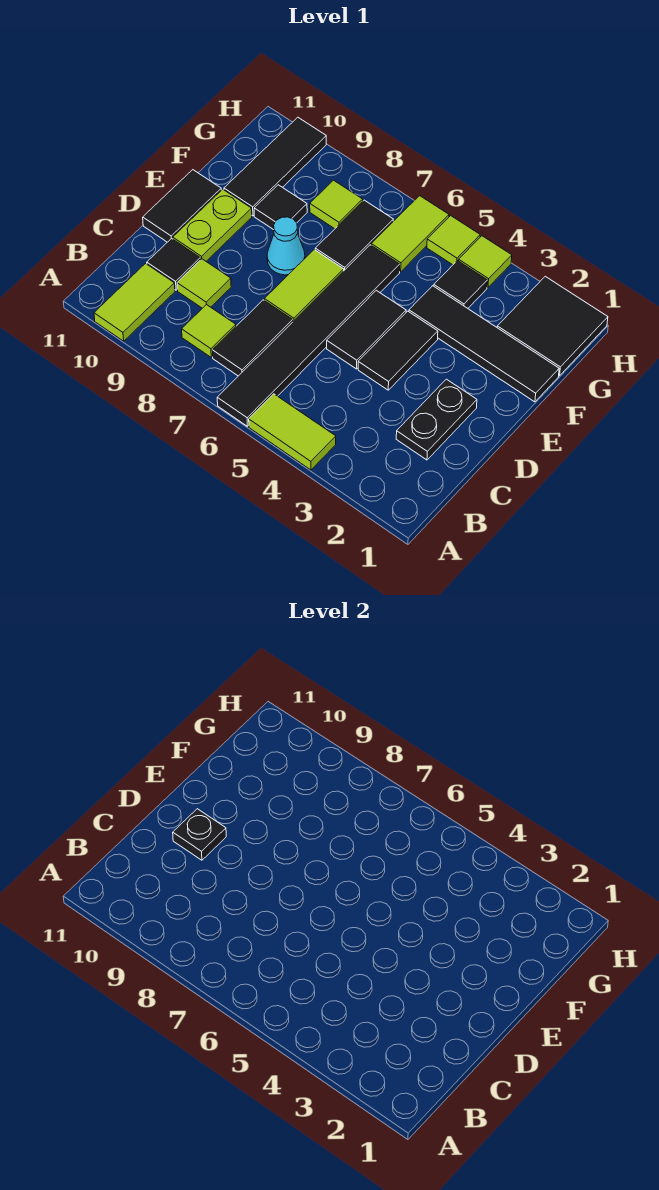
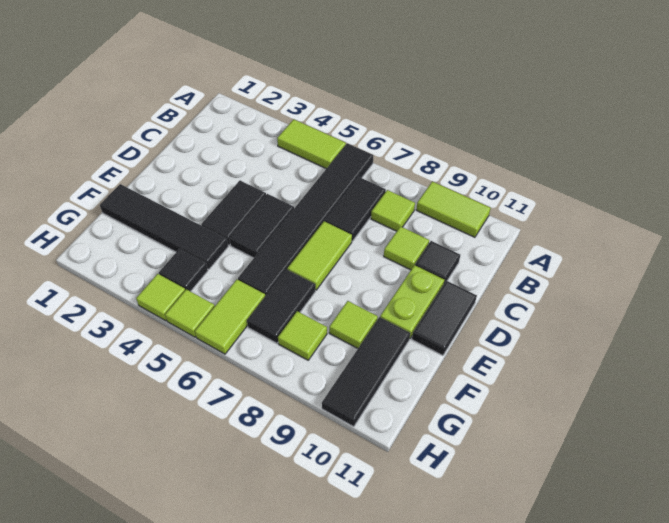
lime 1x2 tile [94,264,175,341] -> lime 1x2 tile turned to [416,182,490,237]
black 1x2 plate [396,379,477,460] -> none
black 1x1 plate [173,809,226,860] -> none
cyan 1x1 cone [267,217,305,275] -> none
black 1x1 tile [254,185,307,230] -> lime 1x1 tile [329,301,378,348]
black 2x2 tile [497,276,608,376] -> none

